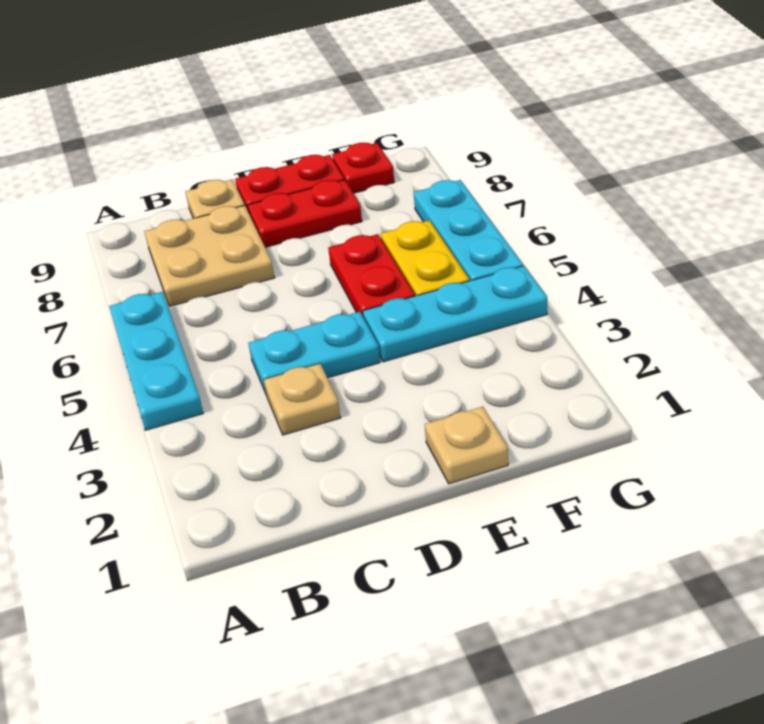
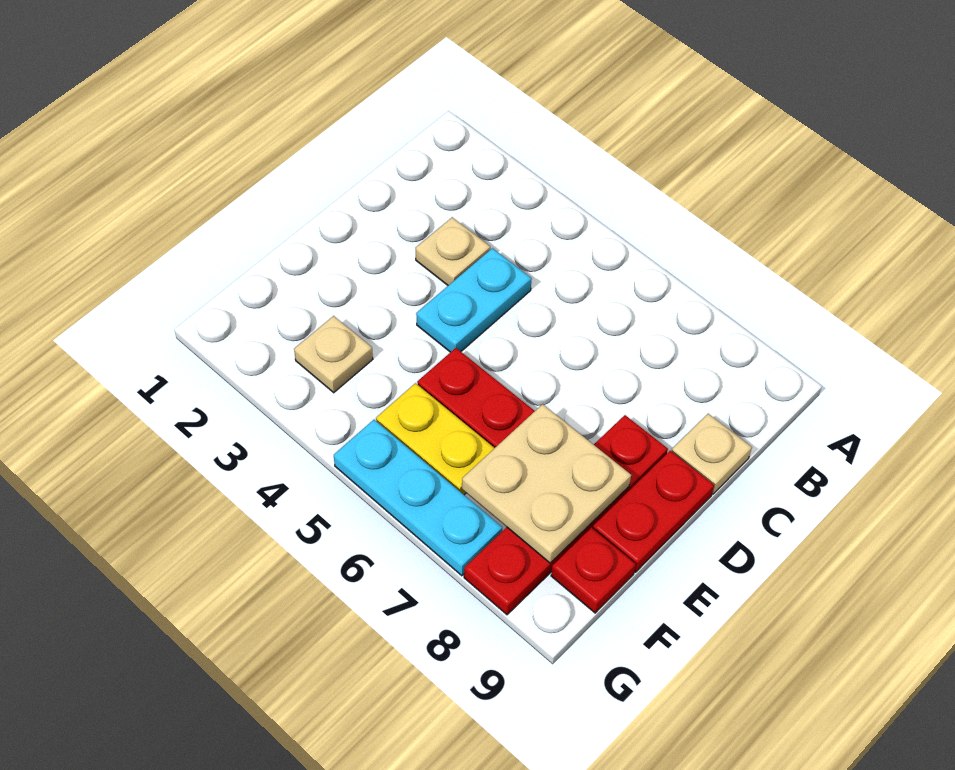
cyan 1x3 plate [109,292,203,430] -> none
tan 2x2 plate [144,205,274,307] -> tan 2x2 plate moved to [462,404,631,563]
red 1x2 plate [248,180,362,247] -> red 1x4 plate [464,415,668,615]
tan 1x1 plate [425,407,508,484] -> tan 1x1 plate moved to [294,316,373,393]
cyan 1x3 plate [363,266,547,362] -> none

